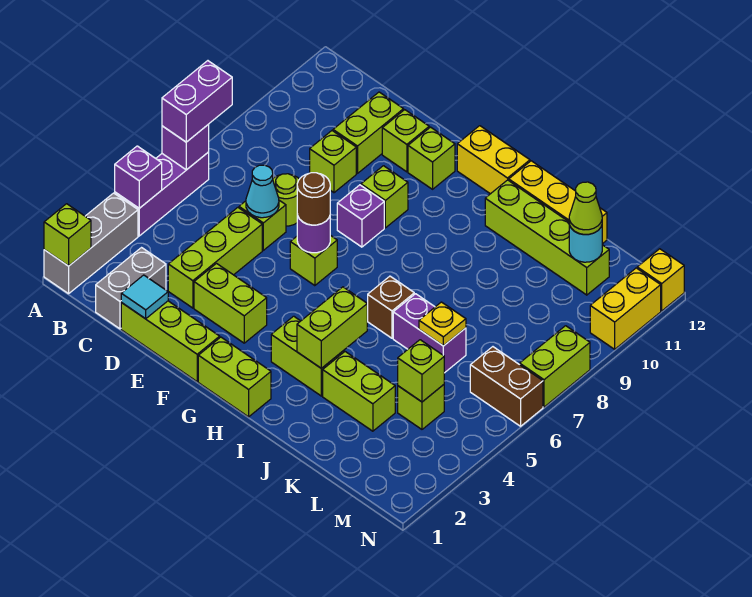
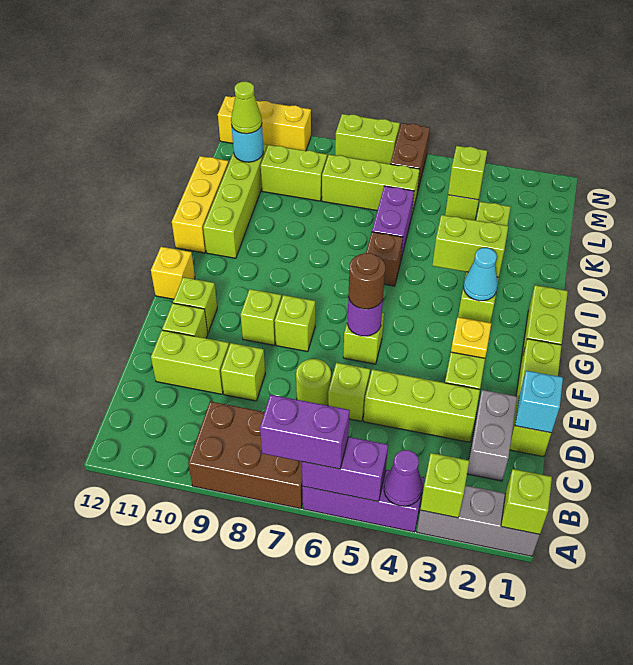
none -> lime 1x1 brick [420,453,469,518]
purple 1x1 brick [115,146,162,208] -> purple 1x1 cone [384,450,422,506]
purple 1x1 brick [162,124,209,170] -> purple 1x2 brick [302,437,388,502]
none -> brown 2x3 brick [188,401,303,509]
grey 1x2 brick [96,248,166,329] -> grey 1x2 brick turned to [467,390,517,481]
cyan 1x1 tile [121,275,168,319] -> cyan 1x1 brick [515,371,563,433]
cyan 1x1 cone [246,165,279,218] -> cyan 1x1 cone moved to [464,248,497,301]
purple 1x1 brick [337,185,384,247] -> lime 1x1 brick [275,295,315,352]
yellow 1x2 brick [457,126,530,194] -> yellow 1x1 brick [151,247,195,299]
yellow 1x1 plate [419,302,466,346] -> yellow 1x1 plate moved to [451,317,491,358]
none -> lime 1x3 brick [322,155,420,214]
none -> lime 1x2 brick [261,145,327,201]

